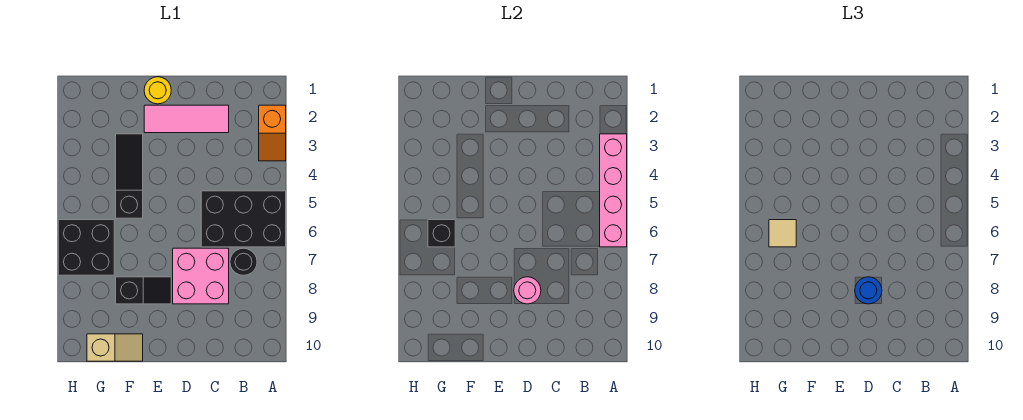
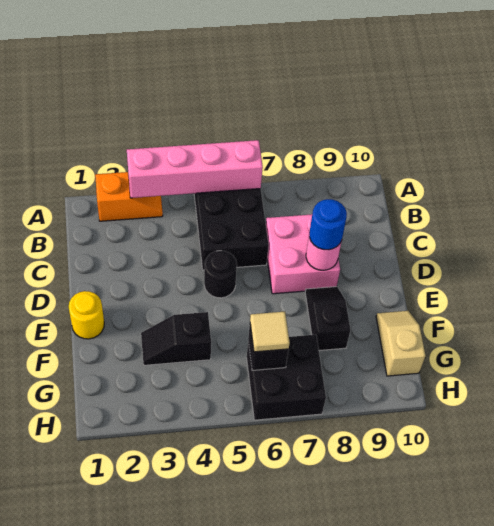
black 1x1 round brick [230,248,257,275] -> black 1x1 round brick moved to [204,251,237,298]
pink 1x3 tile [144,105,229,133] -> none
black 1x3 slope [116,134,143,218] -> black 1x2 slope [141,312,211,365]

